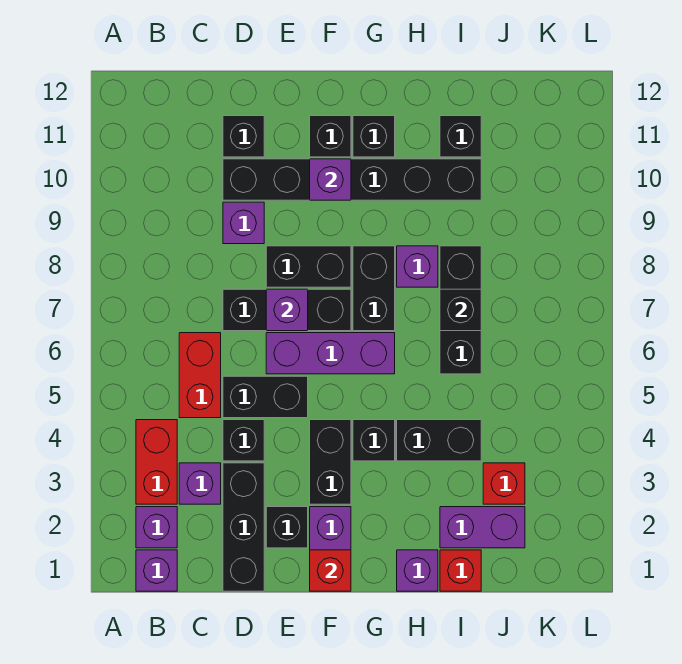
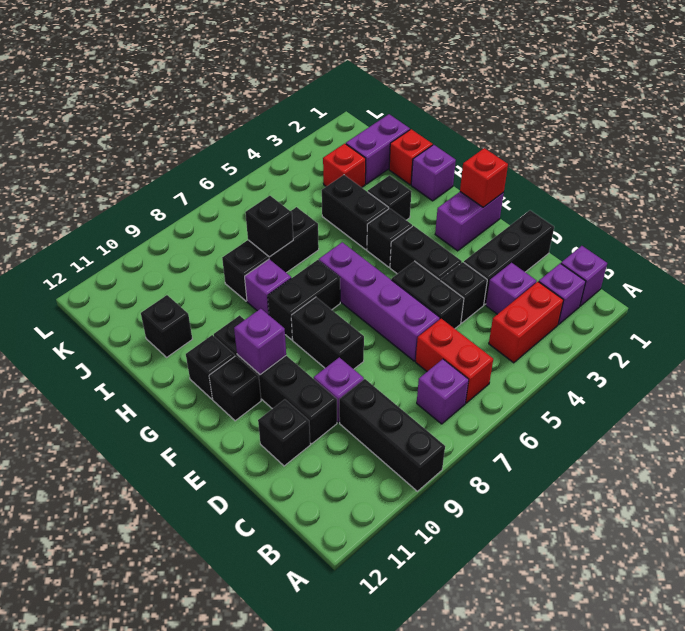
red 1x2 brick [179,333,221,418] -> red 1x2 brick turned to [416,319,493,403]
black 1x3 brick [223,289,351,331] -> black 1x3 brick moved to [339,379,445,491]
black 1x6 brick [223,159,481,200] -> black 1x4 brick [214,315,337,444]
black 1x1 brick [266,507,308,548] -> black 1x1 brick moved to [368,175,412,220]
purple 1x3 brick [266,333,395,374] -> purple 1x4 brick [319,242,440,361]
purple 1x1 brick [266,289,308,331] -> purple 1x1 brick moved to [417,359,469,424]
black 1x2 brick [310,420,351,504] -> black 1x2 brick turned to [390,226,462,281]
purple 1x2 brick [440,507,525,548] -> purple 1x2 brick turned to [346,114,410,184]

